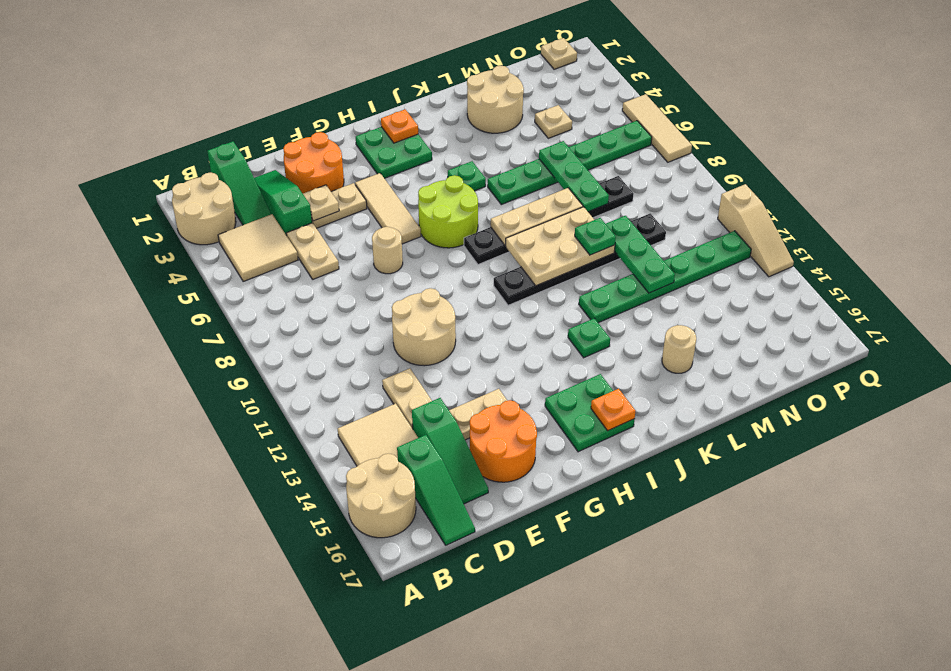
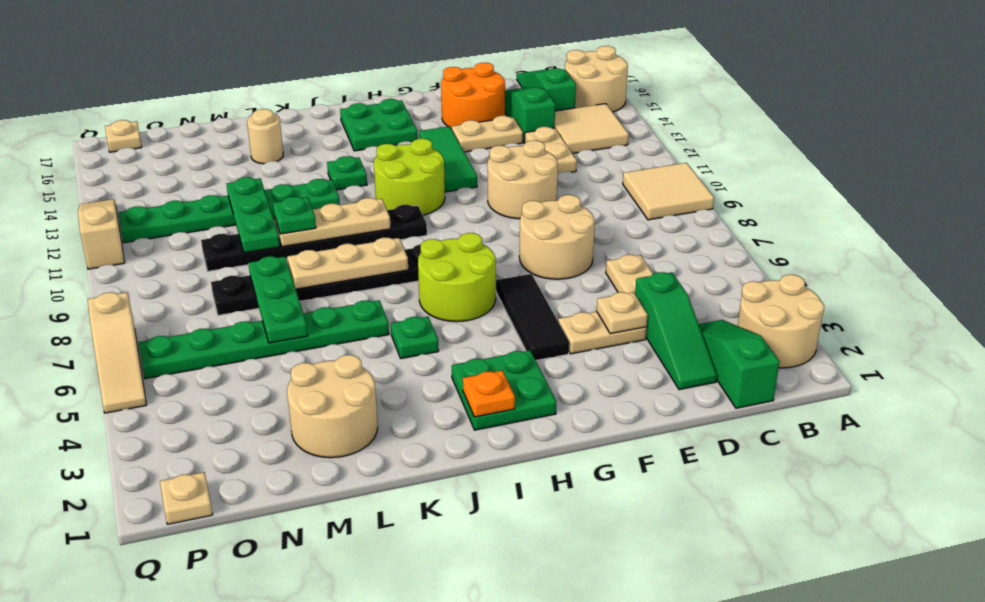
tan 2x2 tile [218,214,298,281] -> tan 2x2 tile moved to [623,163,714,220]
orange 2x2 round brick [283,132,344,194] -> none
tan 1x1 round brick [372,227,403,274] -> tan 2x2 round brick [519,195,595,279]
tan 1x3 tile [355,173,421,244] -> black 1x3 tile [496,274,569,360]
none -> green 1x3 tile [419,126,477,192]
none -> lime 2x2 round brick [374,139,445,215]
orange 1x1 plate [591,389,636,431] -> none
tan 2x3 plate [506,207,615,286] -> tan 1x3 plate [274,198,391,247]
tan 1x1 plate [535,105,572,138] -> tan 1x1 plate moved to [105,120,142,152]
tan 1x3 tile [622,94,692,162] -> tan 1x3 slope [88,292,146,413]

